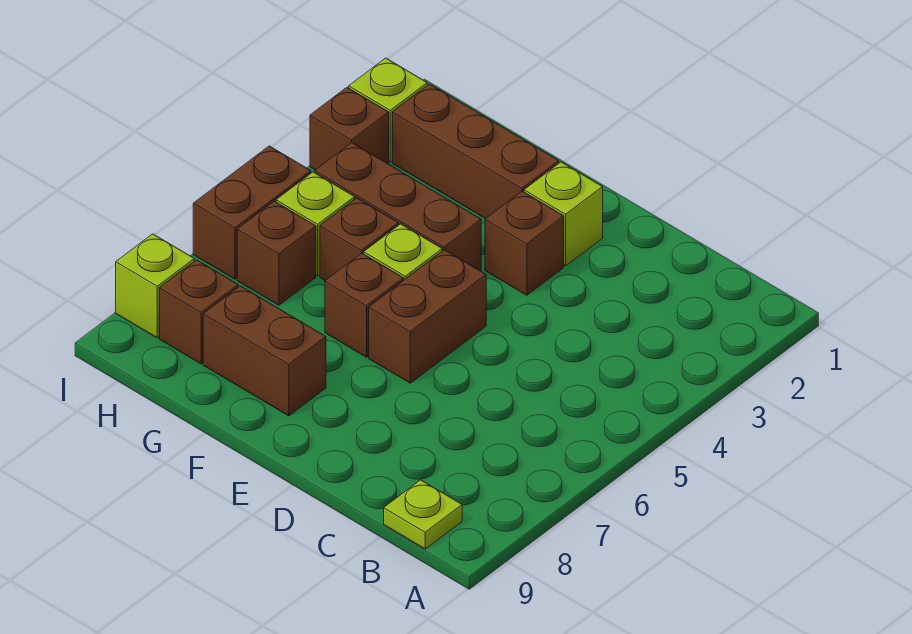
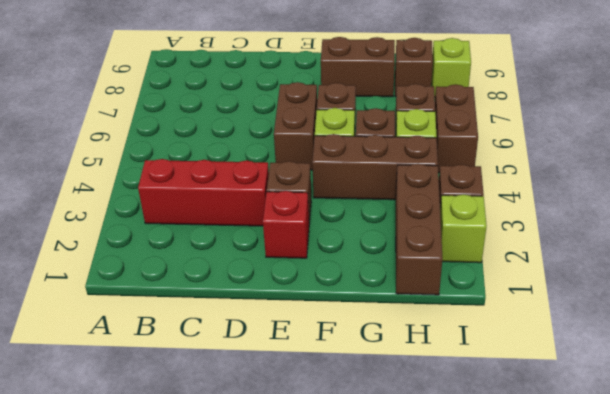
none -> red 1x3 brick [138,159,269,226]
lime 1x1 plate [384,480,462,549] -> none
lime 1x1 brick [524,162,603,266] -> red 1x1 brick [263,191,309,258]
brown 1x3 brick [393,84,559,219] -> brown 1x3 brick turned to [396,164,443,295]

